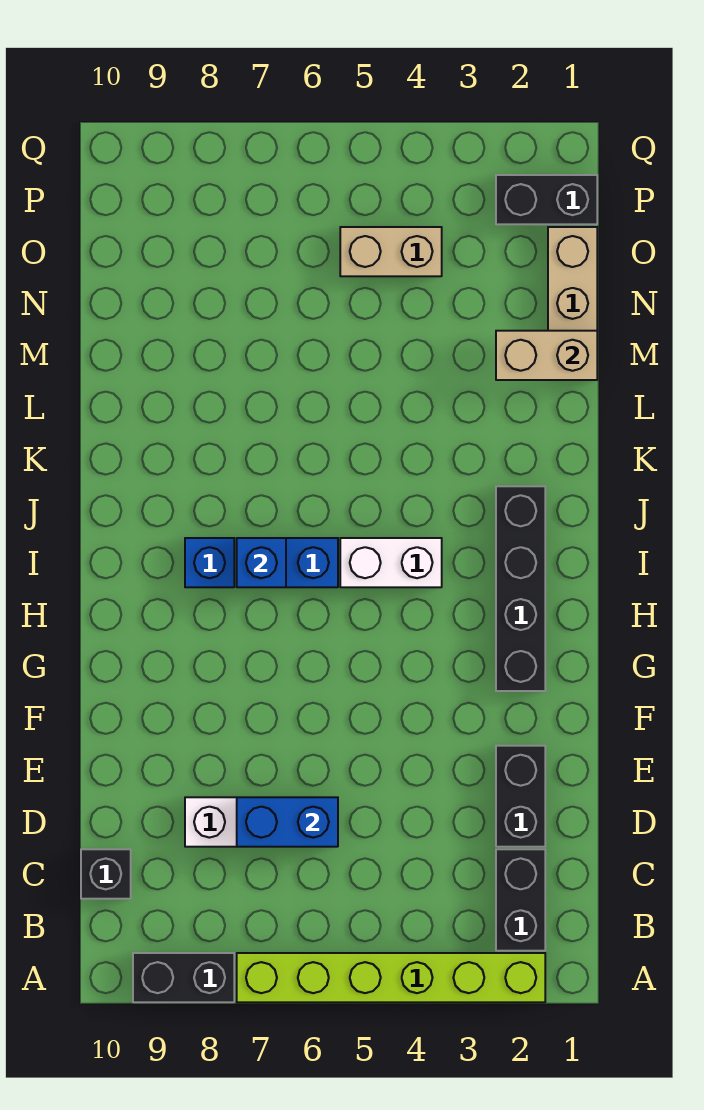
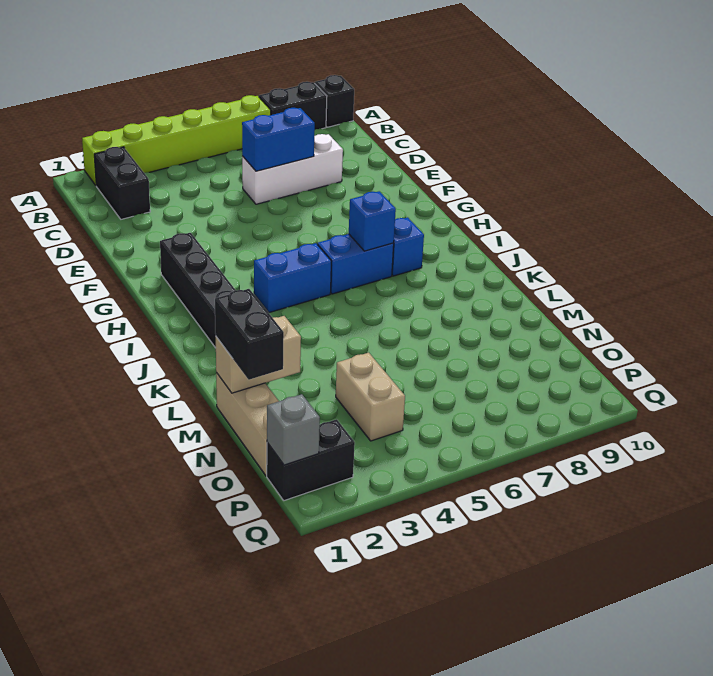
black 1x1 brick [81,849,131,899] -> black 1x1 brick moved to [315,75,354,127]
black 1x2 brick [496,746,545,847] -> black 1x2 brick moved to [215,289,284,380]
white 1x2 brick [340,538,442,587] -> blue 1x2 brick [254,243,331,313]
tan 1x2 brick [340,227,442,276] -> tan 1x2 brick turned to [336,353,405,441]
none -> grey 1x1 brick [267,394,320,465]

